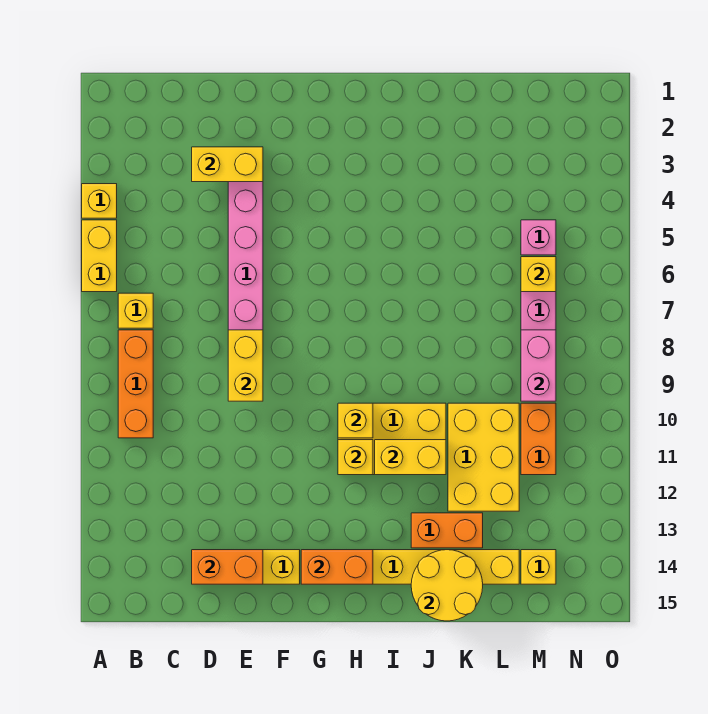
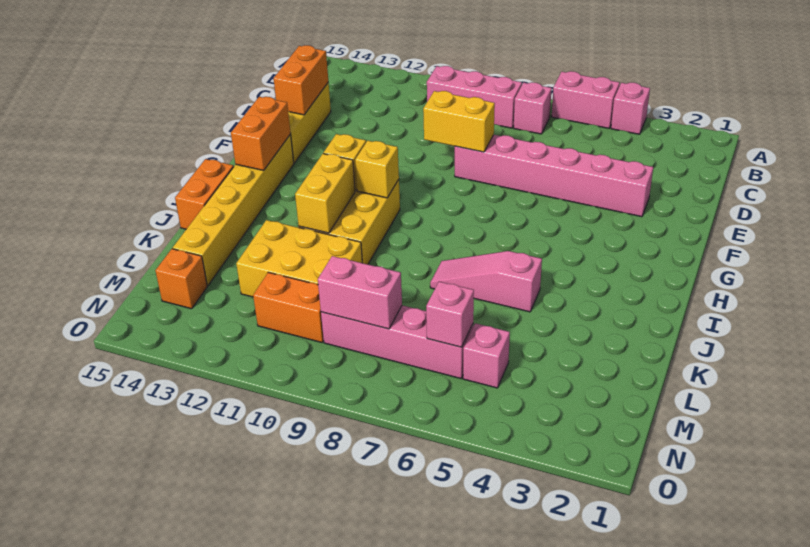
yellow 1x1 brick [82,184,117,218] -> pink 1x1 brick [611,83,650,134]
yellow 1x2 brick [82,220,117,292] -> pink 1x2 brick [552,71,620,128]
yellow 1x1 brick [118,293,153,328] -> pink 1x1 brick [514,82,552,134]
orange 1x3 brick [118,330,153,438] -> pink 1x3 brick [427,66,522,128]
yellow 1x2 brick [192,147,263,182] -> none
none -> pink 1x3 slope [430,251,542,312]
orange 1x2 brick [411,513,483,548] -> orange 1x2 brick moved to [175,159,234,229]
yellow 2x2 round brick [411,550,483,621] -> none
yellow 1x1 brick [521,257,556,292] -> pink 1x1 brick [426,282,474,347]
yellow 1x1 brick [521,550,556,584] -> orange 1x1 brick [155,249,207,309]

